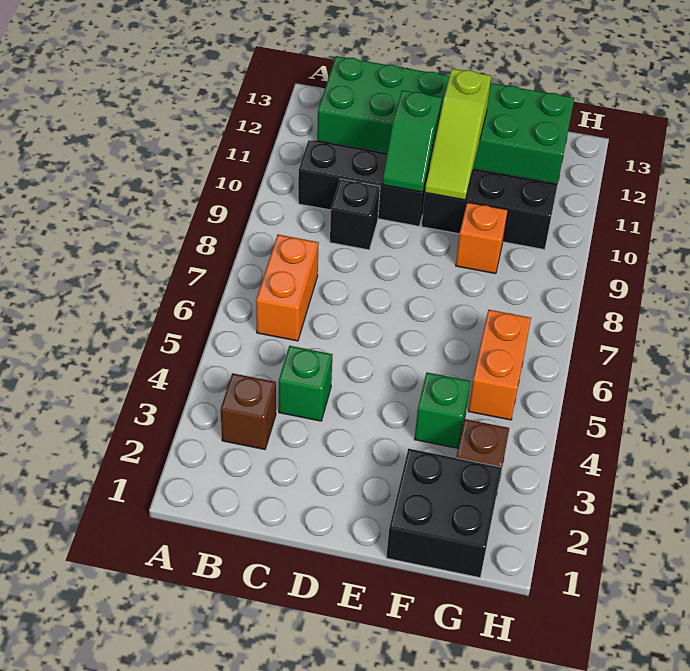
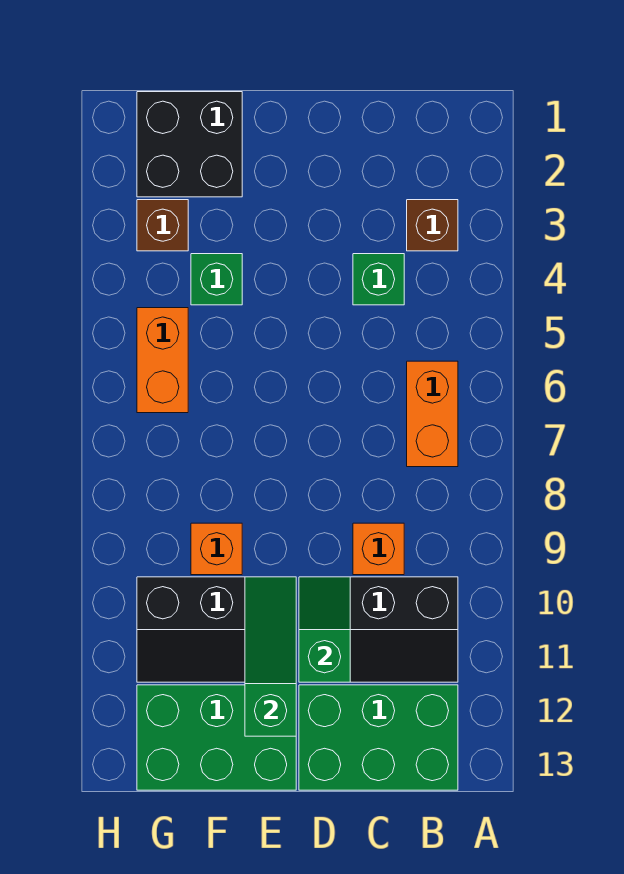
black 1x1 brick [330,179,380,250] -> orange 1x1 brick [353,523,404,575]
lime 1x3 slope [425,69,491,200] -> green 1x3 slope [245,577,296,736]

